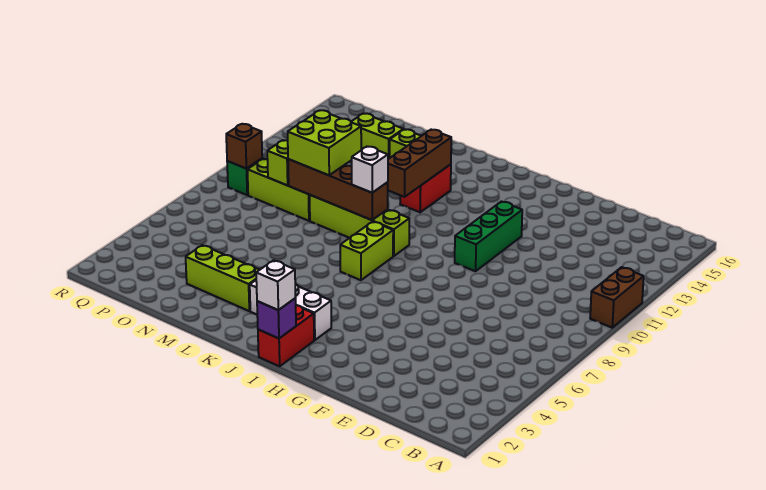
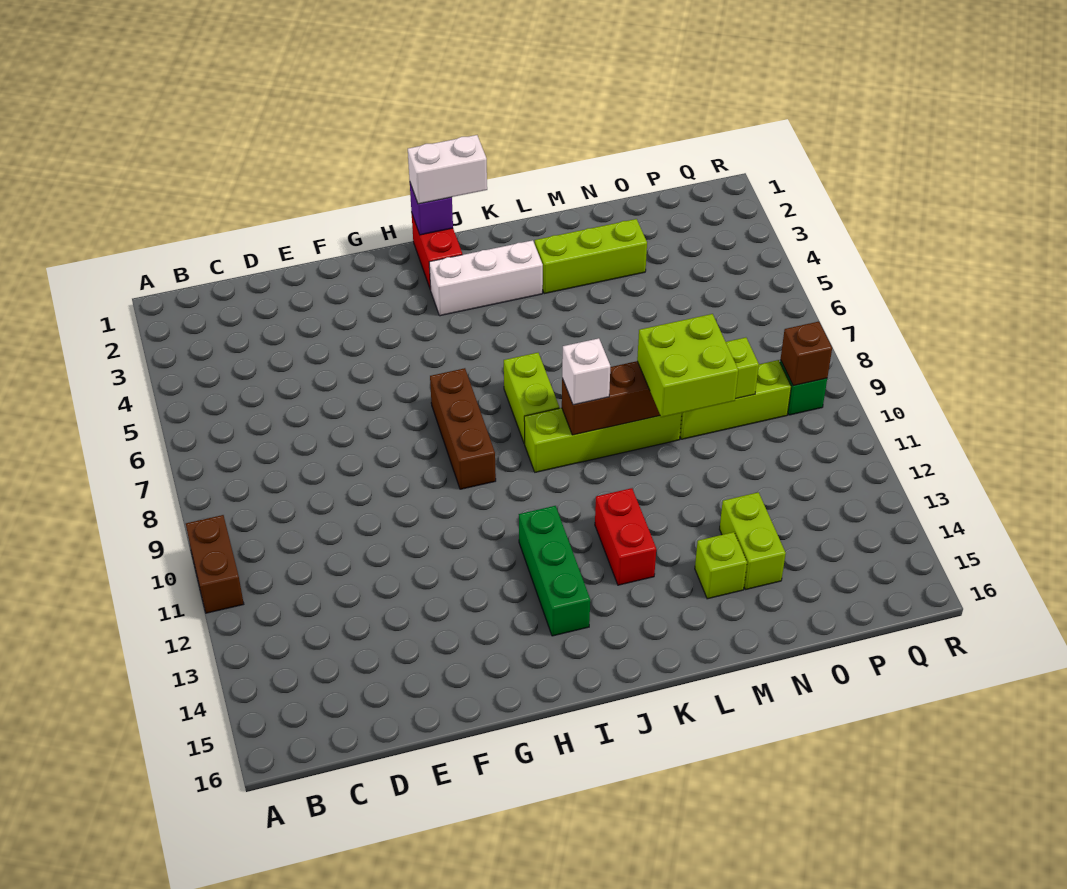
green 1x3 brick [455,202,522,271] -> green 1x3 brick moved to [519,506,590,636]
white 1x1 brick [256,260,296,310] -> white 1x2 brick [408,135,487,204]
brown 1x3 brick [388,130,451,197] -> brown 1x3 brick moved to [430,368,496,489]
lime 1x2 brick [351,113,404,159] -> lime 1x2 brick turned to [720,492,786,590]

